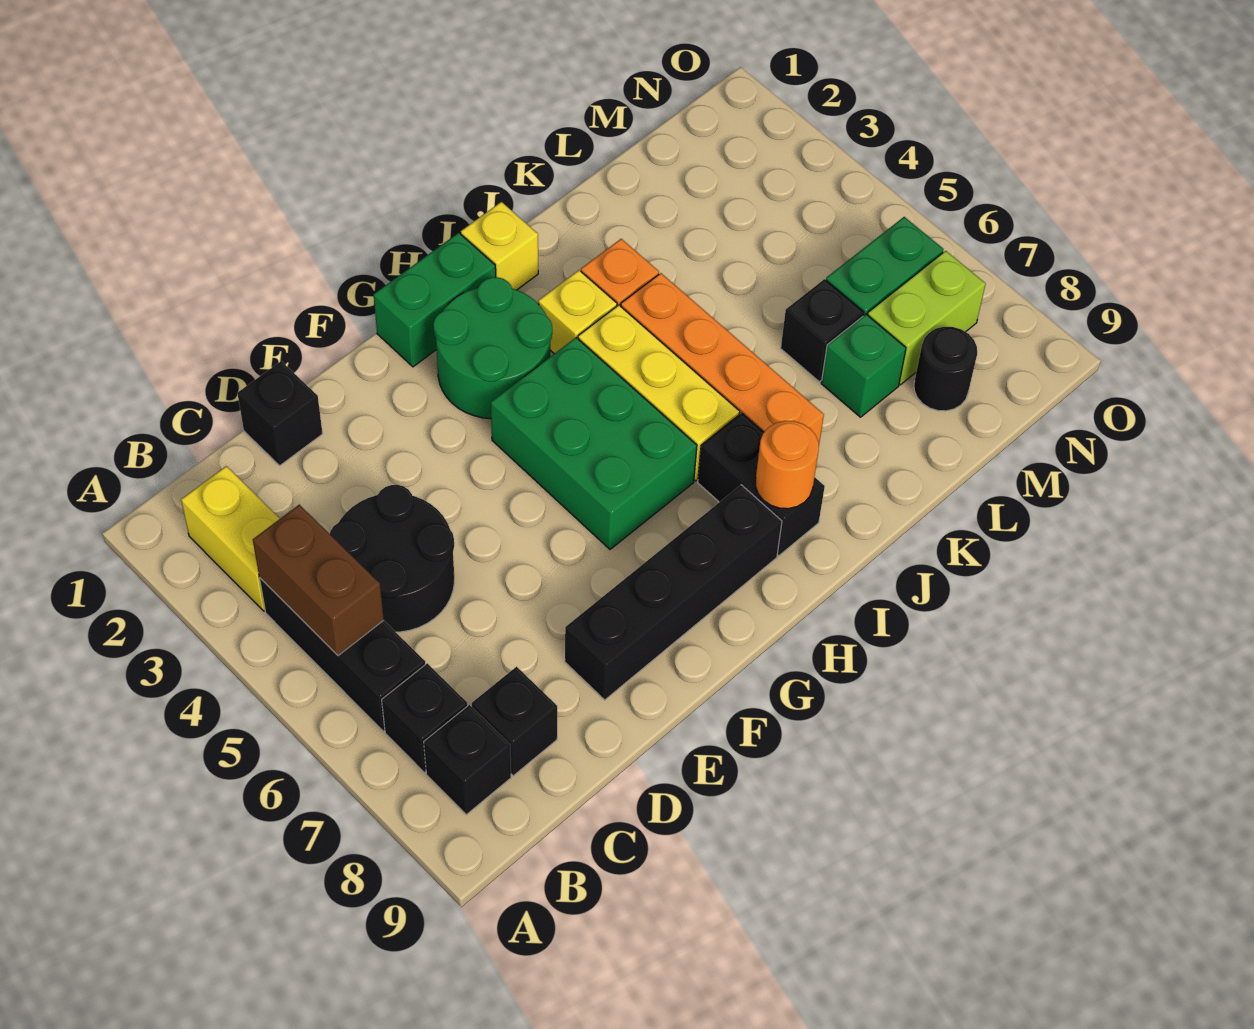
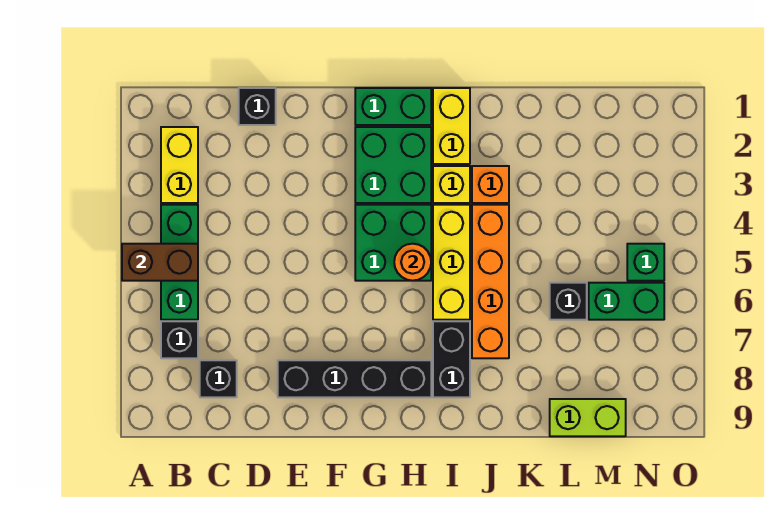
black 1x3 brick [260,578,426,731] -> green 1x3 brick [161,205,198,320]
brown 1x2 brick [253,505,384,656] -> brown 1x2 brick turned to [122,244,198,281]
black 1x1 brick [424,705,511,815] -> none
black 2x2 round brick [330,485,454,632] -> none
green 2x2 round brick [433,277,552,419] -> green 2x2 brick [355,127,431,203]
green 2x3 brick [491,338,697,549] -> green 2x2 brick [355,205,431,281]
yellow 1x1 brick [461,202,538,290] -> yellow 1x2 brick [433,88,470,164]
orange 1x1 round brick [756,421,819,509] -> orange 1x1 round brick moved to [394,244,431,281]
green 1x1 brick [821,314,906,417] -> green 1x1 brick moved to [627,244,664,281]
lime 1x2 brick [868,251,986,385] -> lime 1x2 brick moved to [550,399,626,436]
black 1x1 round brick [914,327,977,411] -> none

